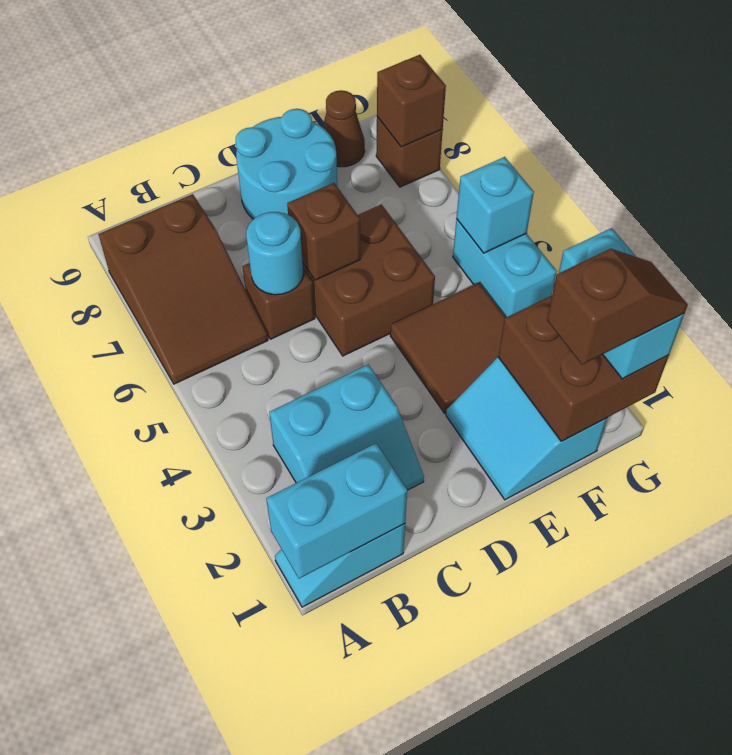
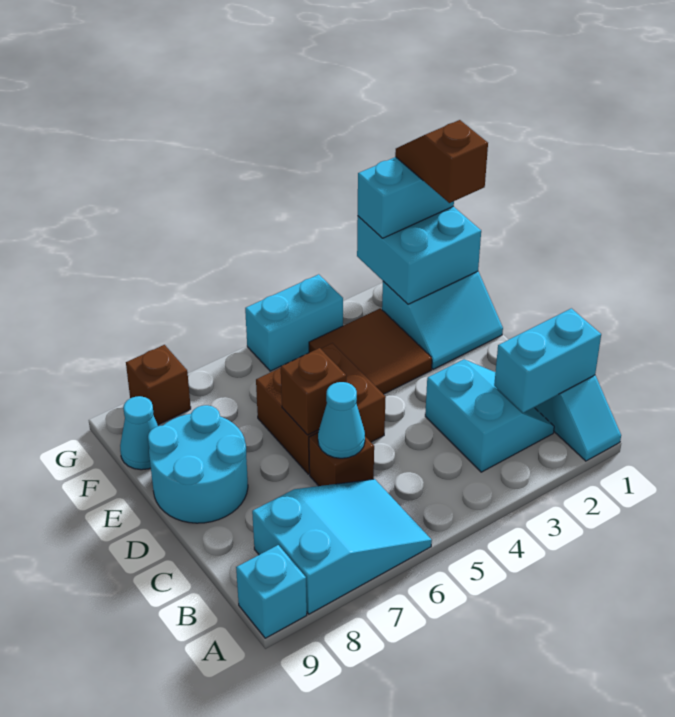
cyan 1x2 brick [266,443,407,579] -> cyan 1x2 brick turned to [494,308,601,413]
brown 2x3 slope [98,194,268,384] -> cyan 2x3 slope [252,479,432,614]
cyan 1x1 round brick [246,212,303,295] -> cyan 1x1 cone [318,382,365,458]
brown 2x2 brick [498,296,669,441] -> cyan 2x2 brick [357,206,481,304]
brown 1x1 cone [323,90,365,167] -> cyan 1x1 cone [120,396,158,470]
cyan 1x1 brick [457,157,534,253] -> cyan 1x1 brick moved to [236,545,307,638]
brown 1x1 brick [377,55,446,147] -> none

